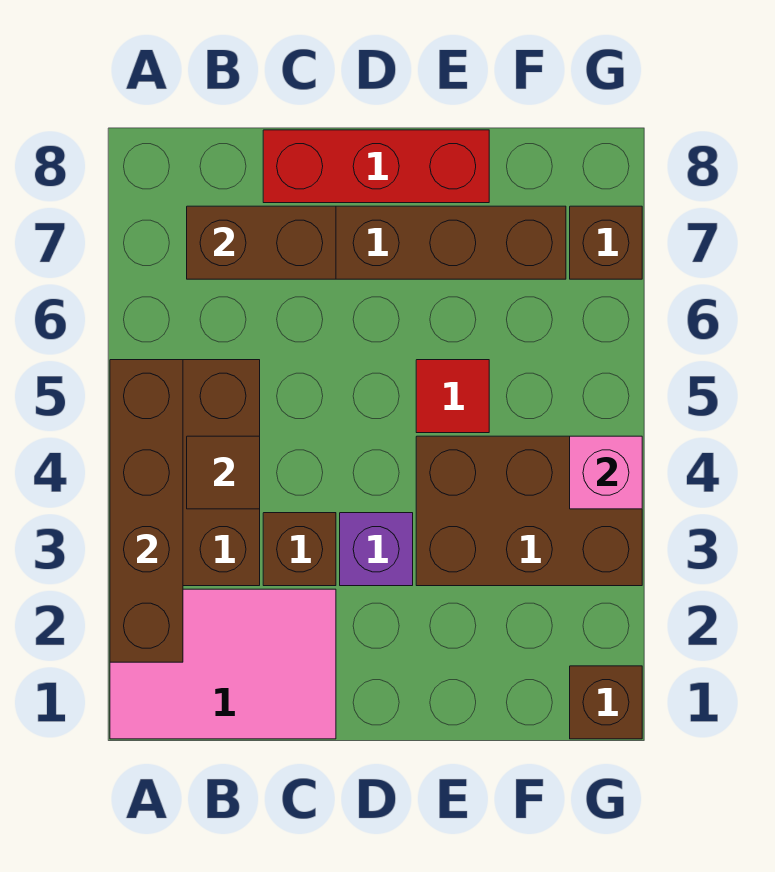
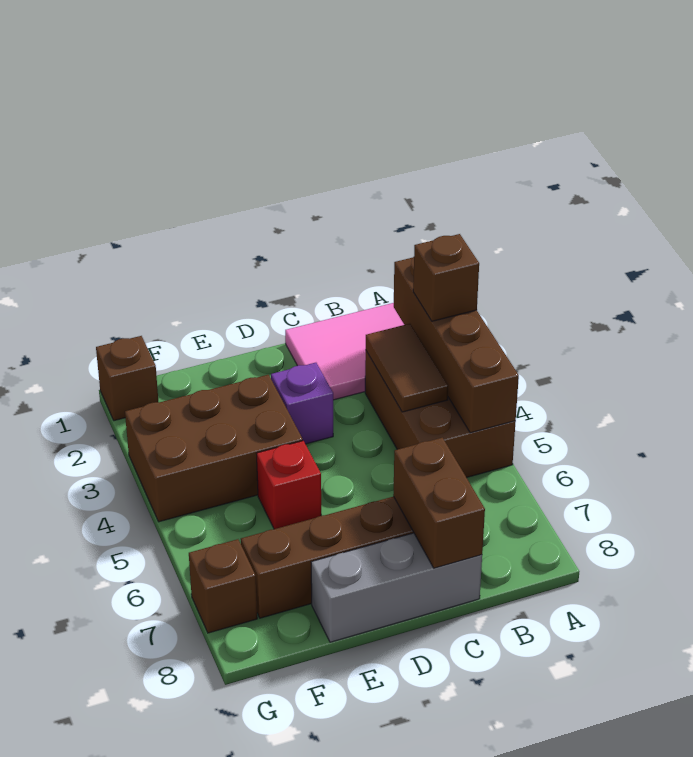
brown 1x1 tile [187,436,260,509] -> brown 1x2 tile [366,324,448,412]
brown 1x2 brick [187,206,336,279] -> brown 1x2 brick turned to [393,438,485,568]
brown 1x1 brick [263,513,336,586] -> brown 1x1 brick moved to [413,234,479,321]
red 1x3 brick [263,130,489,203] -> grey 1x3 brick [311,533,482,642]
red 1x1 tile [416,360,489,433] -> red 1x1 brick [256,441,321,529]
pink 1x1 brick [570,436,642,509] -> none

